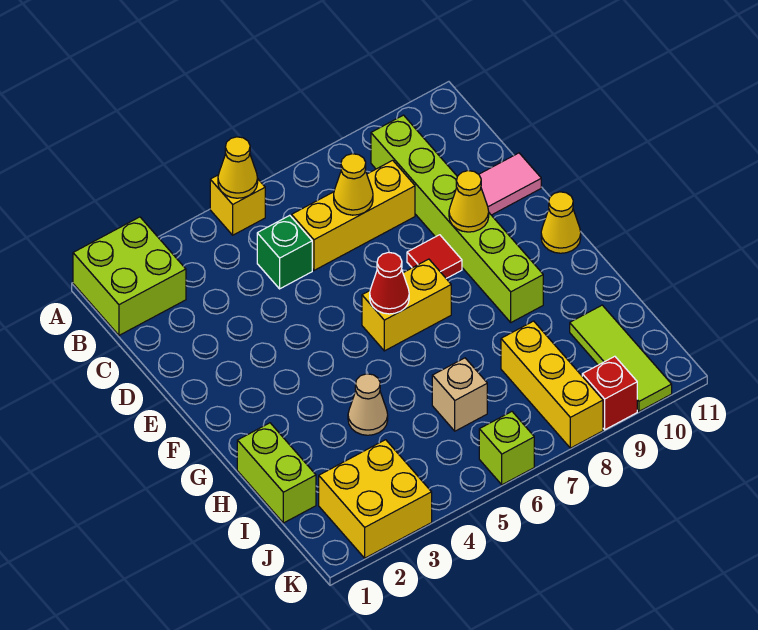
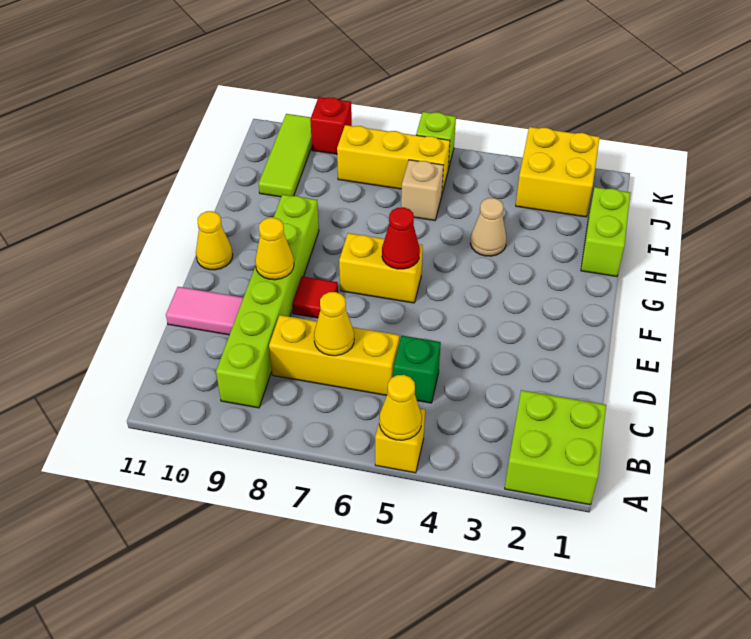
yellow 1x3 brick [501,321,603,448] -> yellow 1x3 brick turned to [337,125,450,193]

